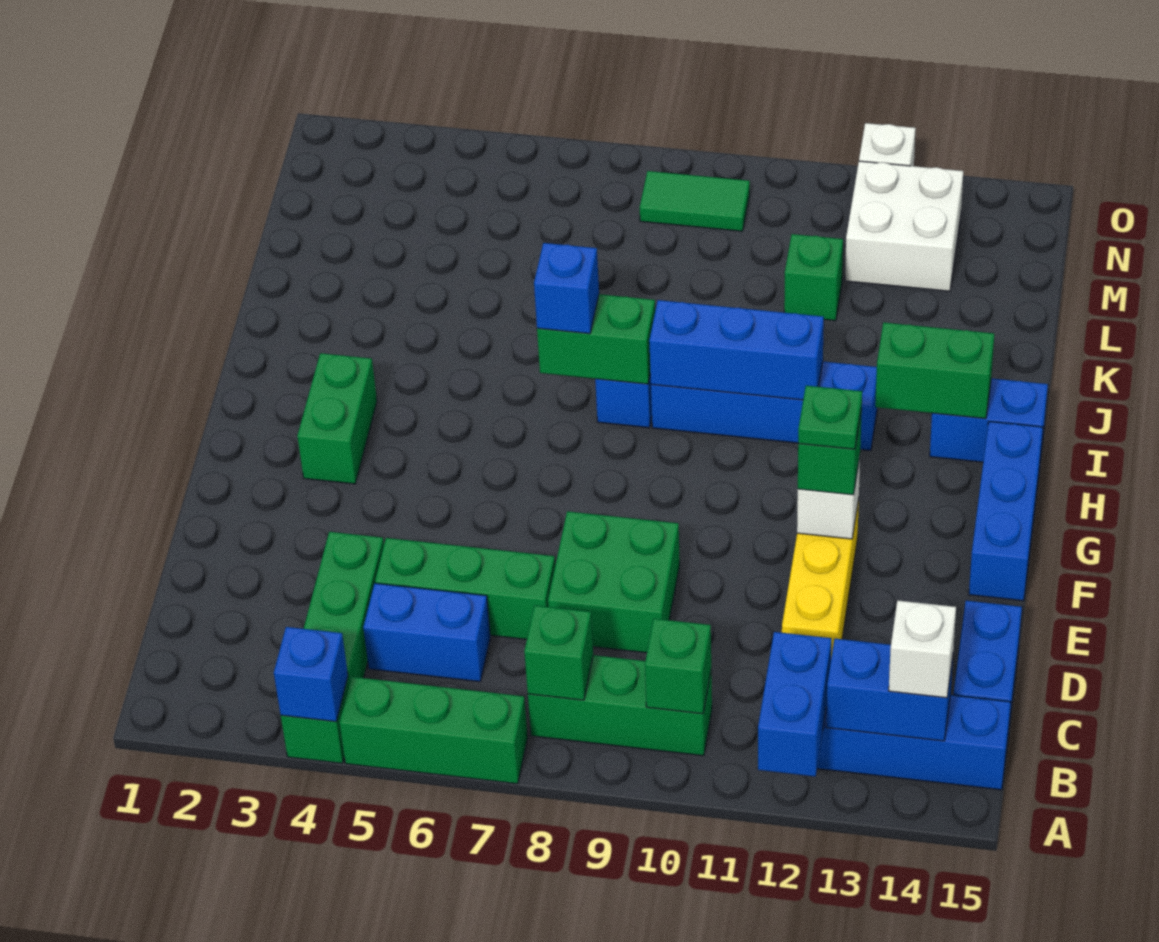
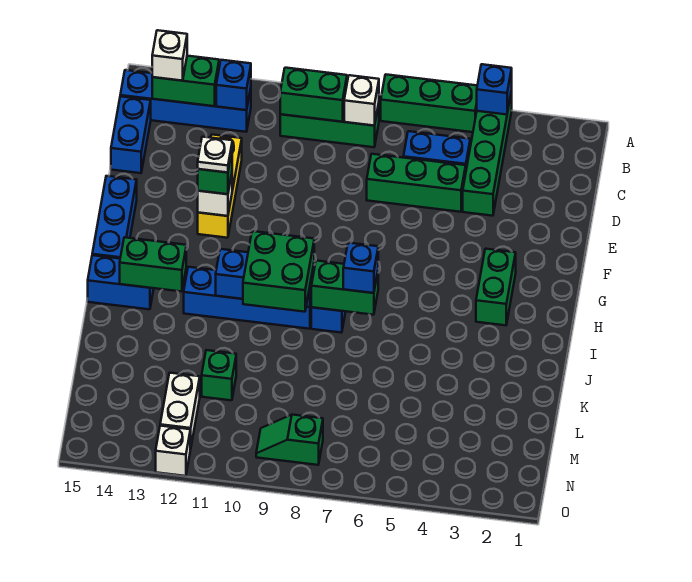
blue 1x2 brick [758,632,831,777] -> blue 1x1 brick [216,60,251,110]
green 1x1 brick [524,606,593,700] -> white 1x1 brick [344,75,379,126]
green 1x1 brick [645,619,711,714] -> green 1x2 brick [280,68,347,122]
blue 1x2 brick [826,639,953,741] -> green 1x2 brick [152,56,219,106]
green 2x2 brick [548,511,680,653] -> green 2x2 brick moved to [243,231,314,312]
green 1x1 plate [798,386,862,449] -> white 1x1 plate [198,137,232,173]
white 2x2 brick [845,161,963,291] -> white 1x2 brick [160,373,200,449]
green 1x2 tile [640,171,750,231] -> green 1x2 slope [256,415,323,465]

